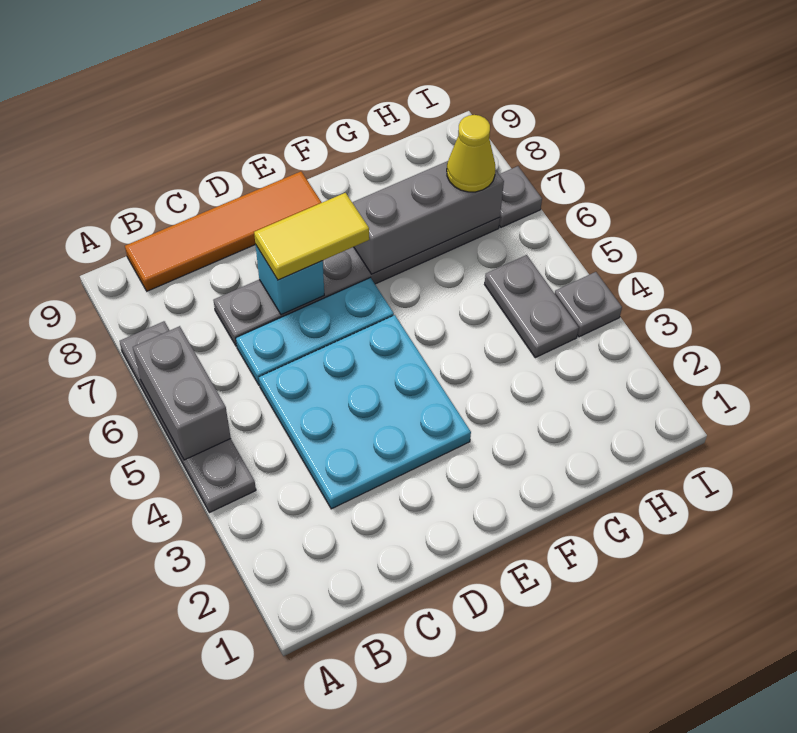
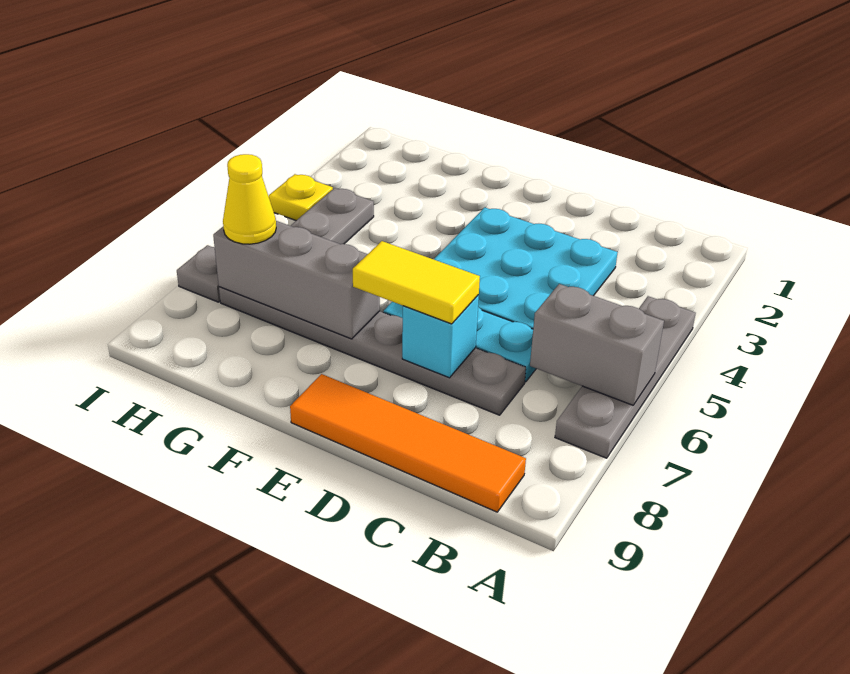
grey 1x2 brick [133,326,231,460] -> grey 1x2 brick turned to [530,284,664,405]
grey 1x1 plate [555,272,622,337] -> yellow 1x1 plate [269,174,333,220]

